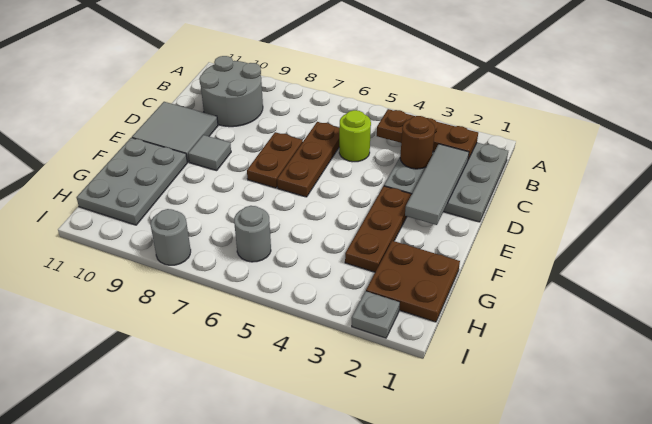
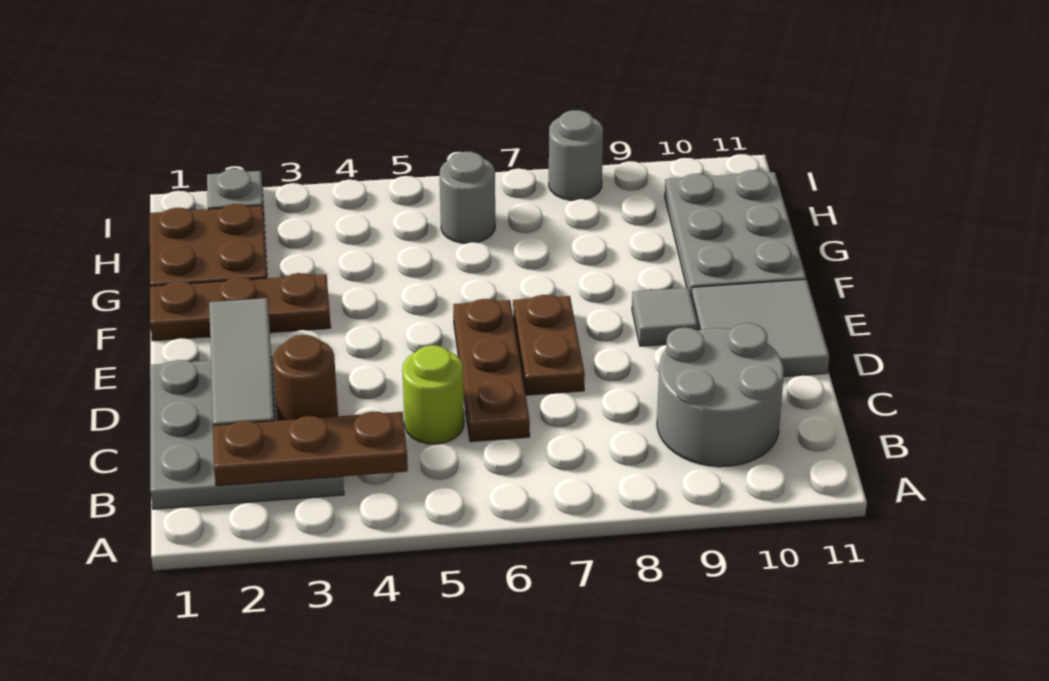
brown 1x3 plate [345,186,412,272] -> brown 1x3 plate turned to [150,273,331,341]

